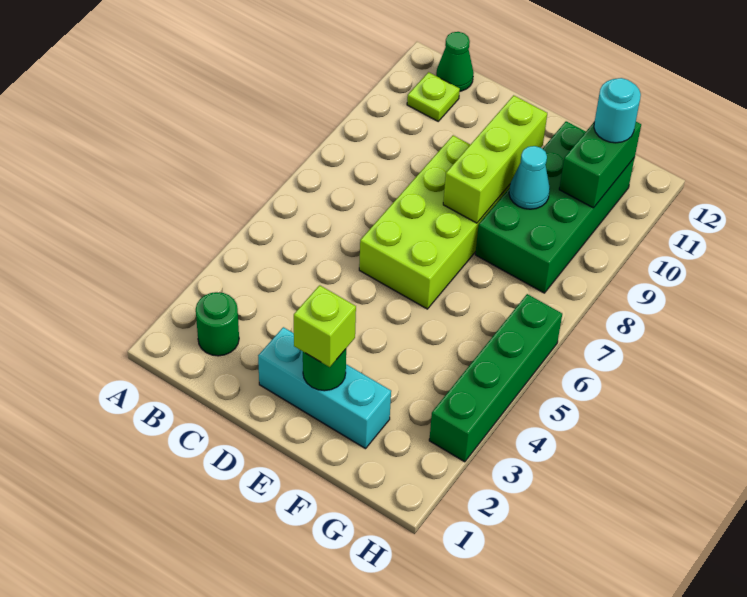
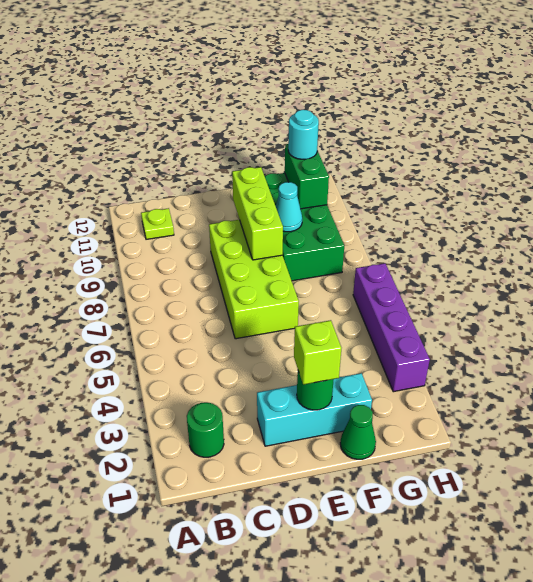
green 1x1 cone [436,32,474,91] -> green 1x1 cone moved to [340,405,376,459]
green 1x4 brick [429,294,562,462] -> purple 1x4 brick [353,263,430,392]

